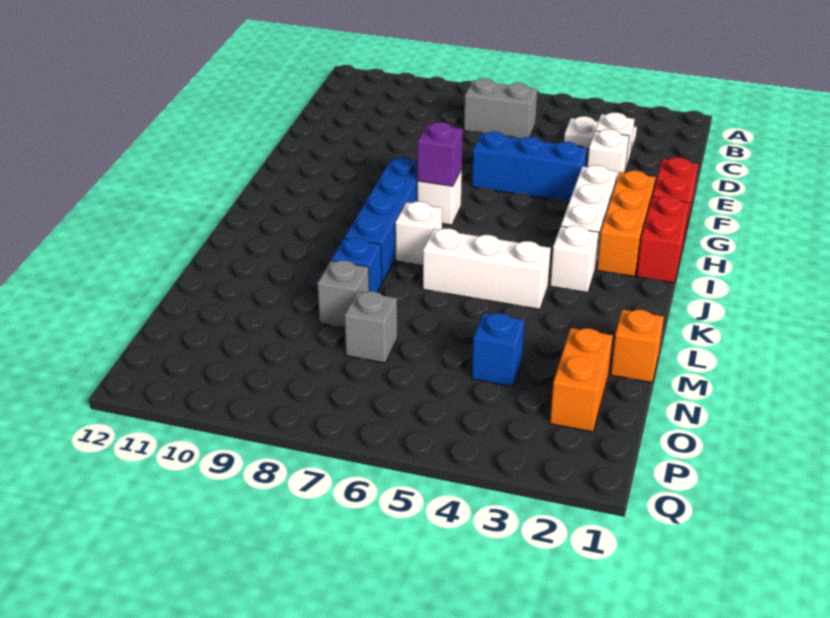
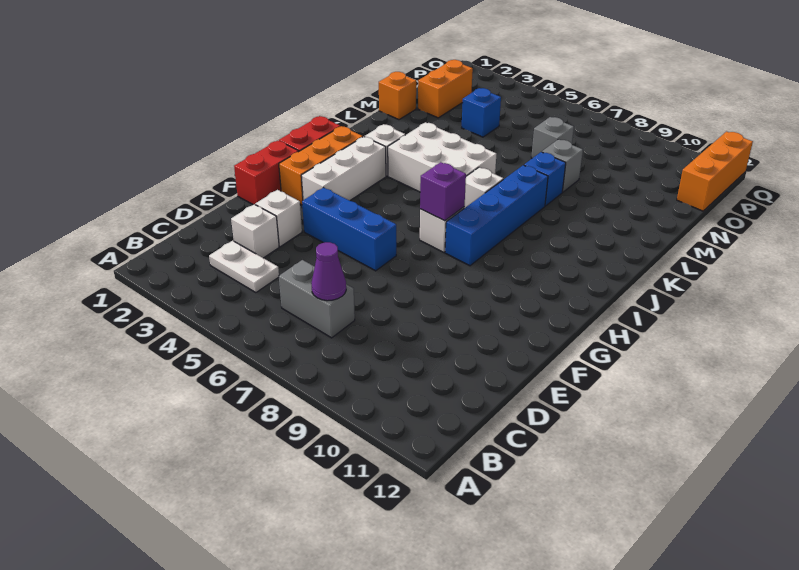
none -> purple 1x1 cone [311,242,346,301]
white 1x3 brick [423,229,551,309] -> white 2x3 brick [388,122,496,192]
none -> orange 1x3 brick [677,132,753,211]

